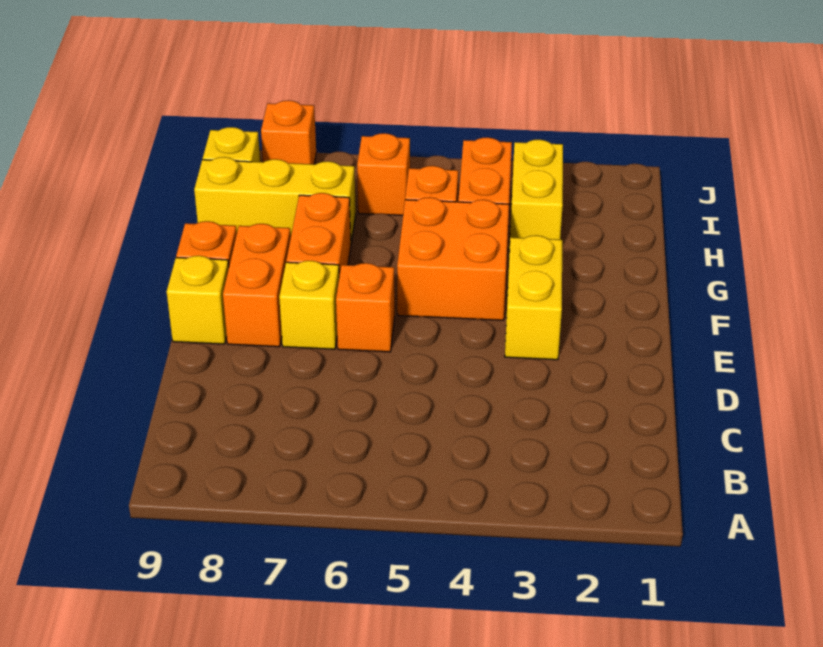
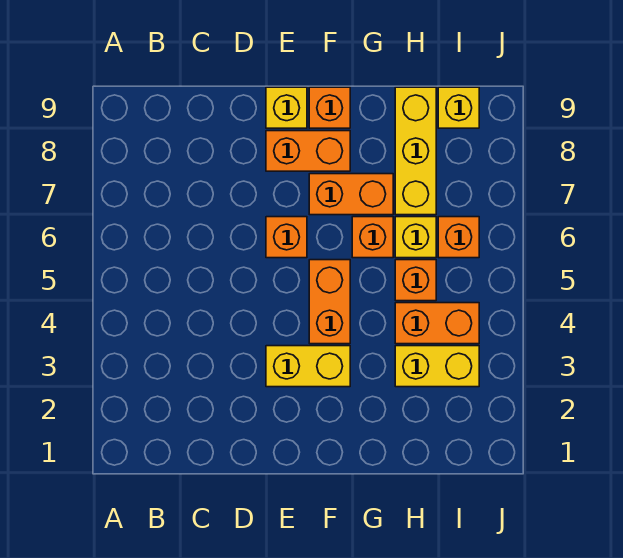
yellow 1x1 brick [279,261,339,349] -> yellow 1x1 brick moved to [395,217,436,258]
orange 2x2 brick [397,197,509,320] -> orange 1x2 brick [309,260,350,344]
orange 1x1 brick [261,100,316,164] -> orange 1x1 brick moved to [352,217,393,258]

